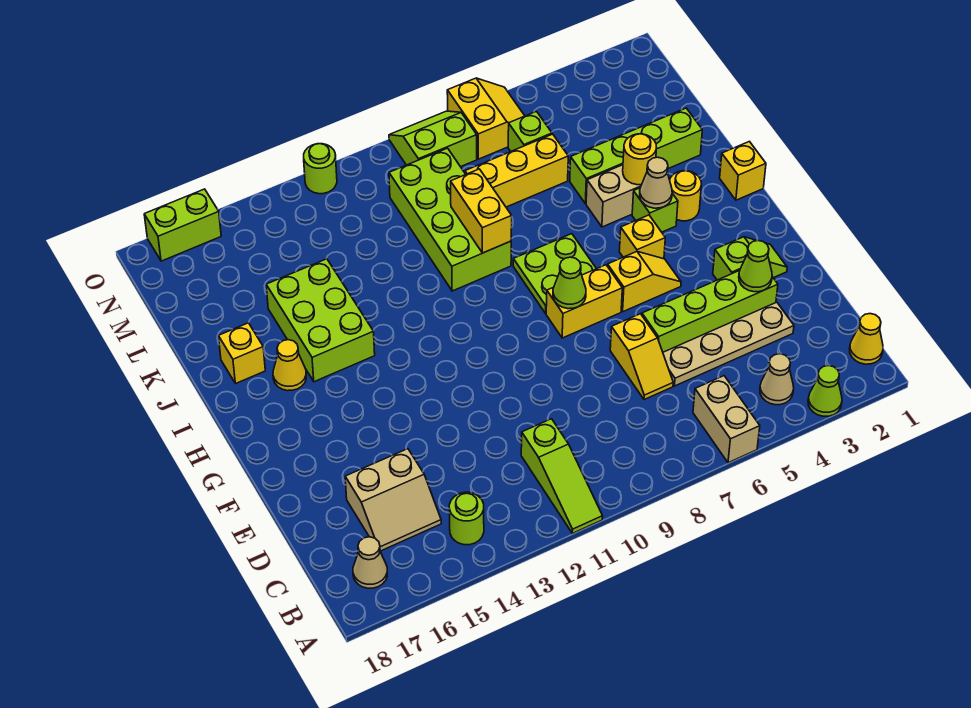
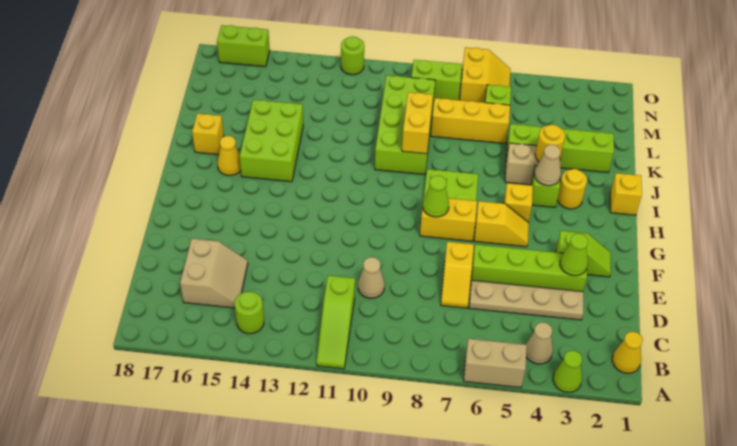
tan 1x2 brick [693,376,760,463] -> tan 1x2 brick turned to [464,339,527,388]
tan 1x1 cone [353,537,387,588] -> tan 1x1 cone moved to [358,257,385,298]
tan 2x2 slope [345,449,441,551] -> tan 2x2 slope turned to [180,239,248,308]

